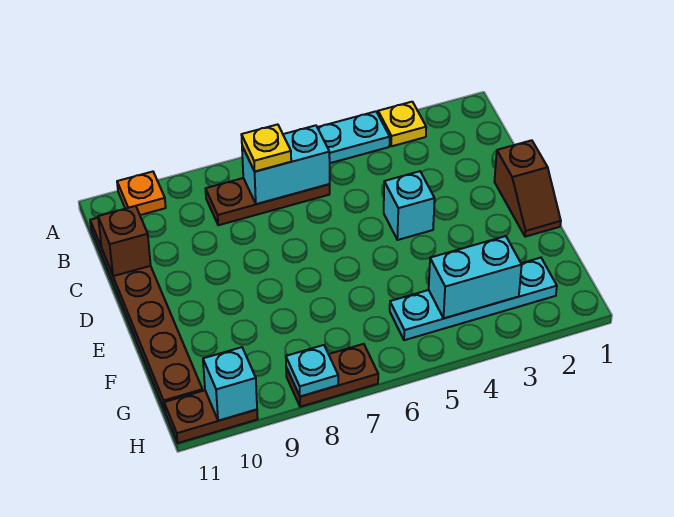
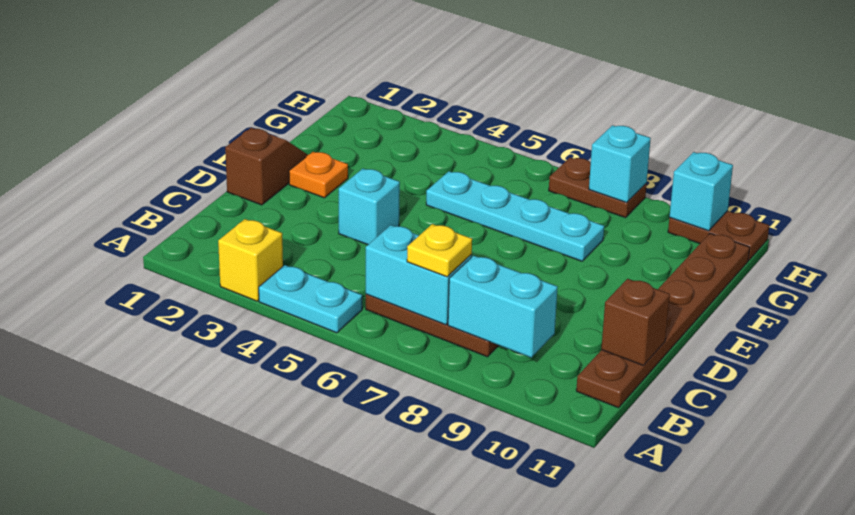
yellow 1x1 plate [378,102,426,146] -> yellow 1x1 brick [218,219,283,301]
orange 1x1 plate [117,172,166,215] -> orange 1x1 plate moved to [289,152,348,198]
cyan 1x4 plate [390,258,557,340] -> cyan 1x4 plate moved to [426,171,604,261]
cyan 1x2 brick [429,236,522,318] -> cyan 1x2 brick moved to [448,256,558,357]
cyan 1x1 plate [286,345,338,397] -> cyan 1x1 brick [589,125,651,203]

